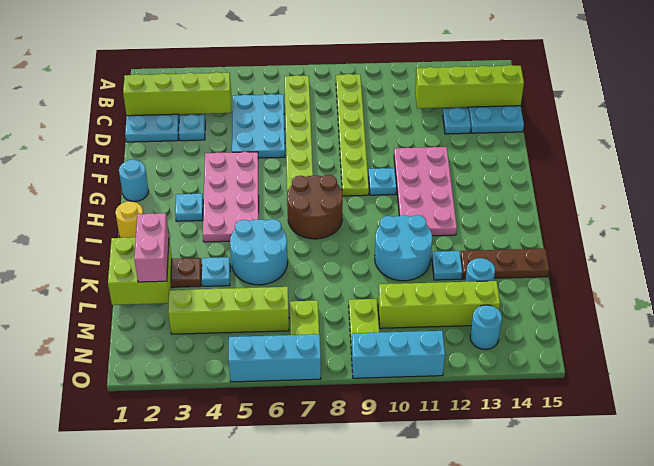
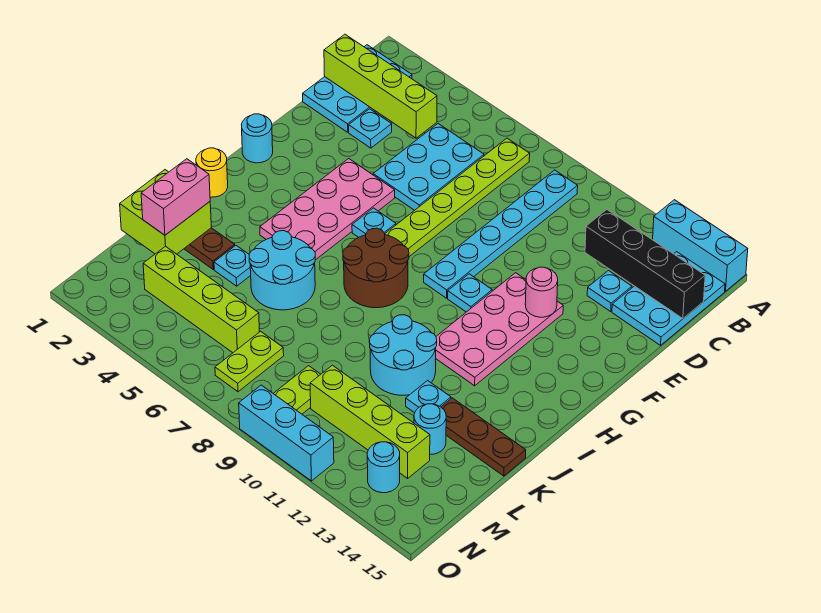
lime 1x6 plate [336,74,369,196] -> cyan 1x6 plate [424,170,578,298]
lime 1x4 brick [415,65,524,108] -> black 1x4 brick [585,210,705,318]
none -> pink 1x1 round brick [525,267,558,317]
cyan 1x1 plate [175,194,203,221] -> cyan 1x1 plate moved to [352,208,396,237]
cyan 1x3 brick [229,334,321,382] -> cyan 1x3 brick moved to [653,200,748,291]

